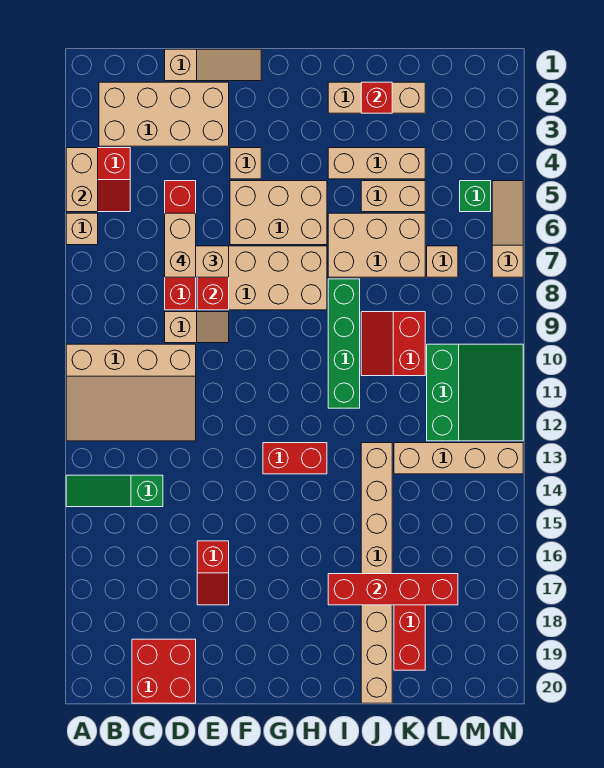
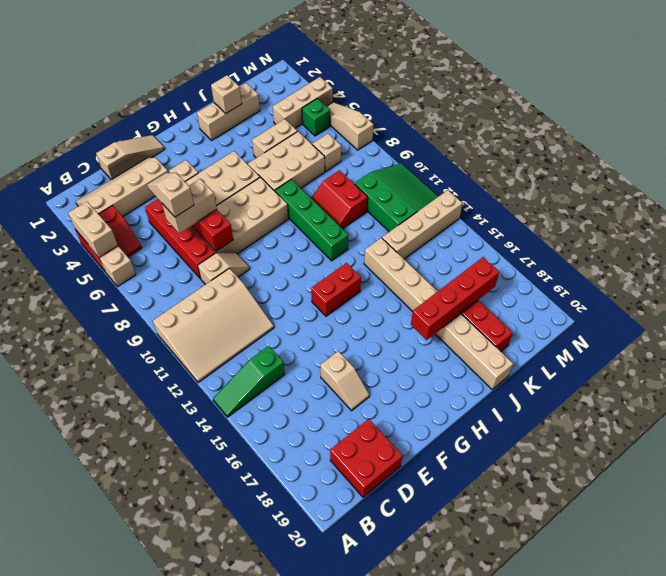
tan 2x4 brick [99,82,229,146] -> tan 2x4 slope [76,157,168,217]
tan 1x2 brick [165,213,196,277] -> tan 1x2 slope [147,173,194,217]
red 1x2 slope [197,541,229,605] -> tan 1x2 slope [320,351,369,411]
tan 1x3 brick [328,148,425,179] -> tan 1x3 brick moved to [273,77,333,128]
red 1x1 brick [361,82,392,113] -> tan 1x1 brick [211,75,242,113]

